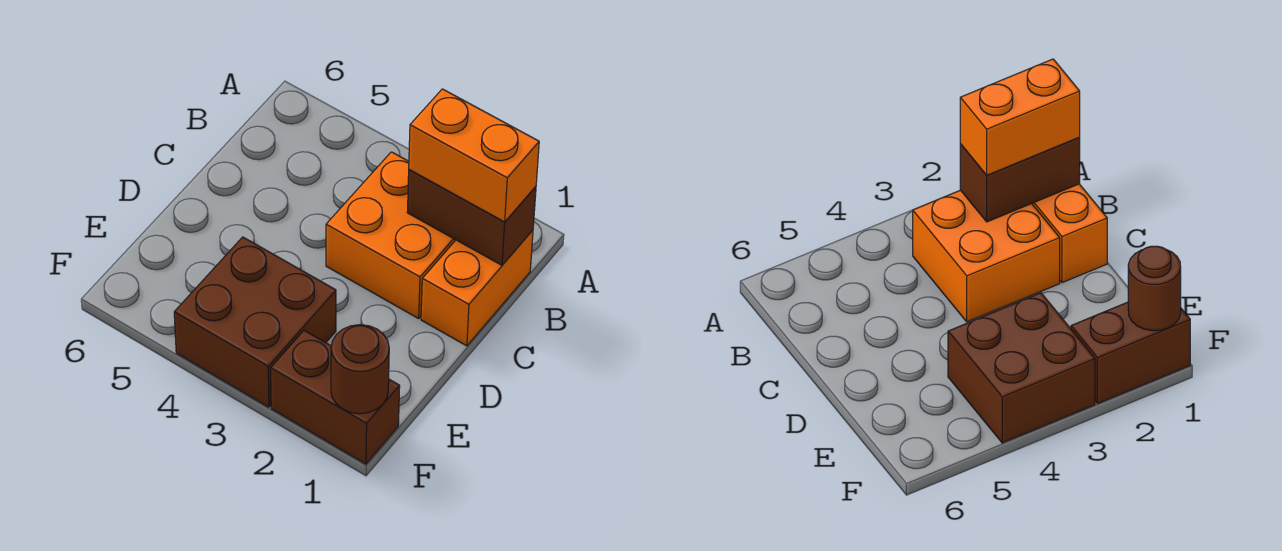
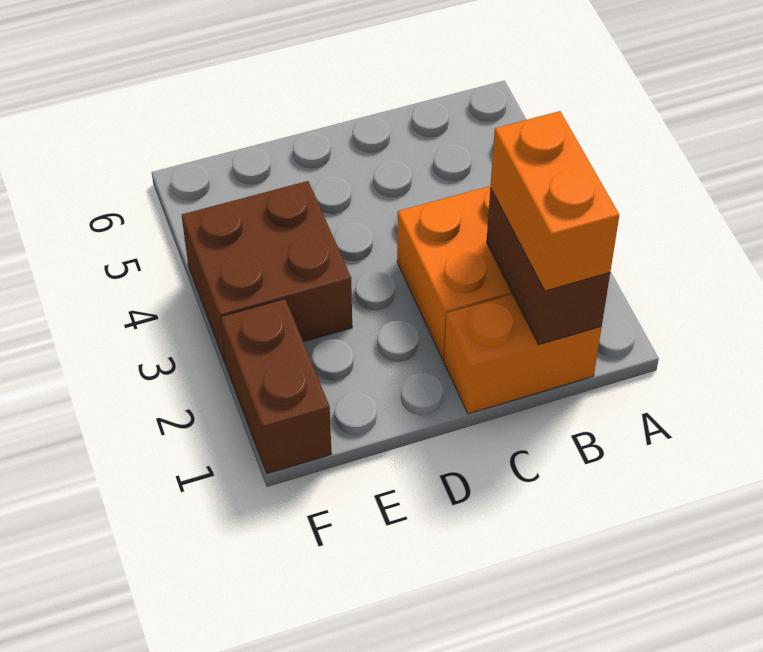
brown 1x1 round brick [331,325,389,414] -> none

